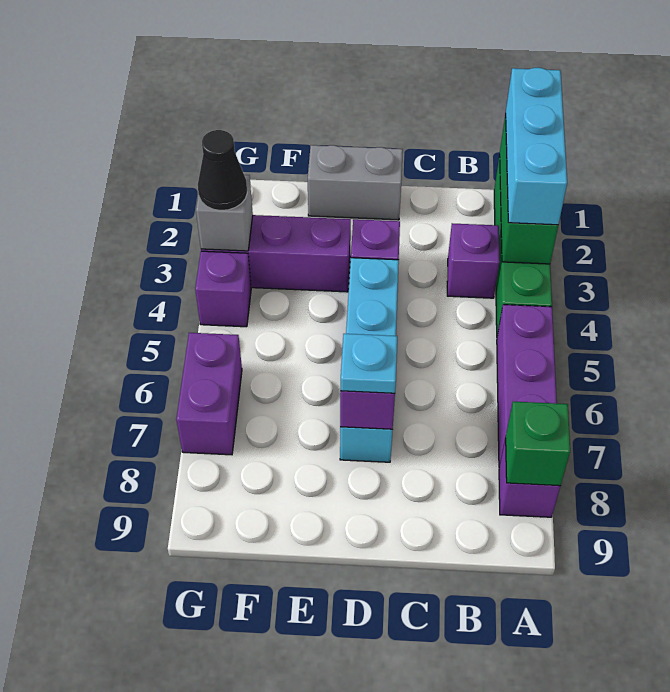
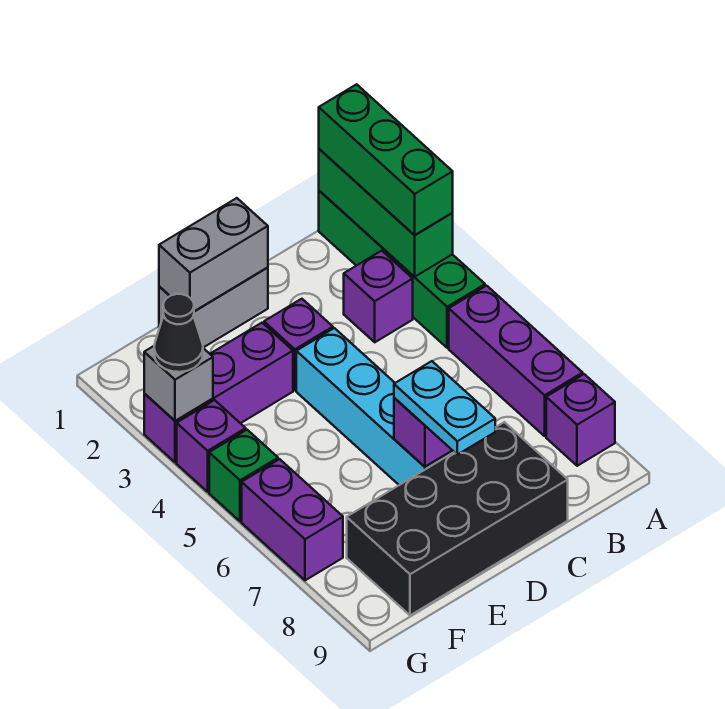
cyan 1x3 brick [506,68,567,225] -> green 1x3 brick [319,84,453,235]
green 1x1 brick [506,402,570,486] -> green 1x1 brick moved to [209,430,278,521]
none -> black 2x4 brick [347,422,568,615]
none -> grey 1x2 brick [159,198,268,311]
cyan 1x1 plate [341,334,397,393] -> cyan 1x2 plate [394,361,495,455]

